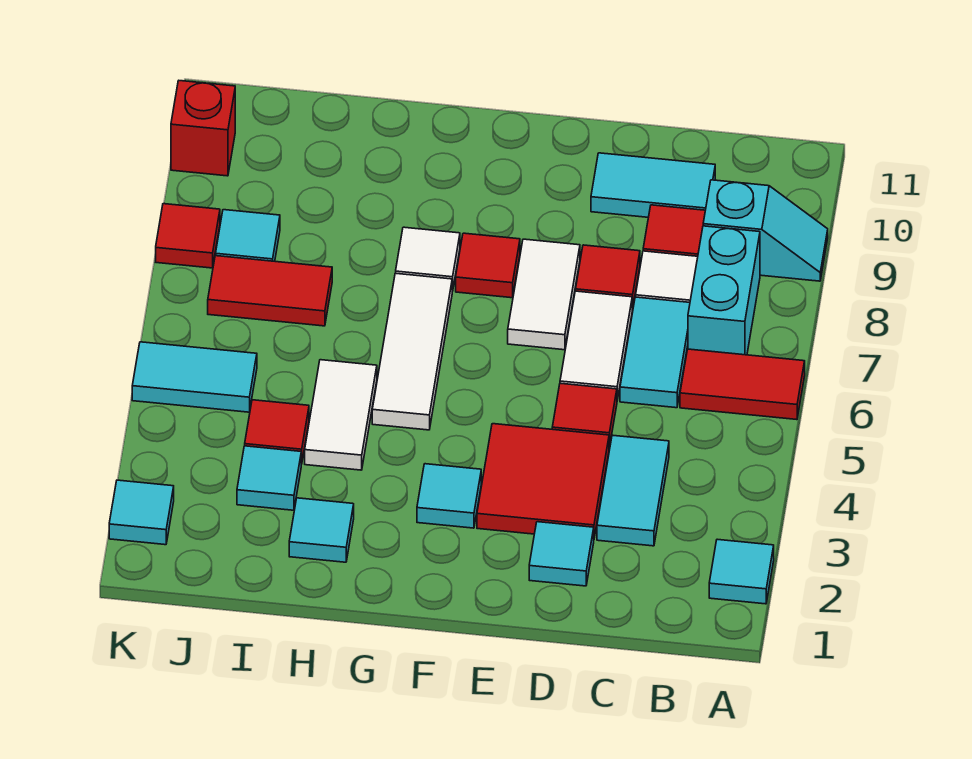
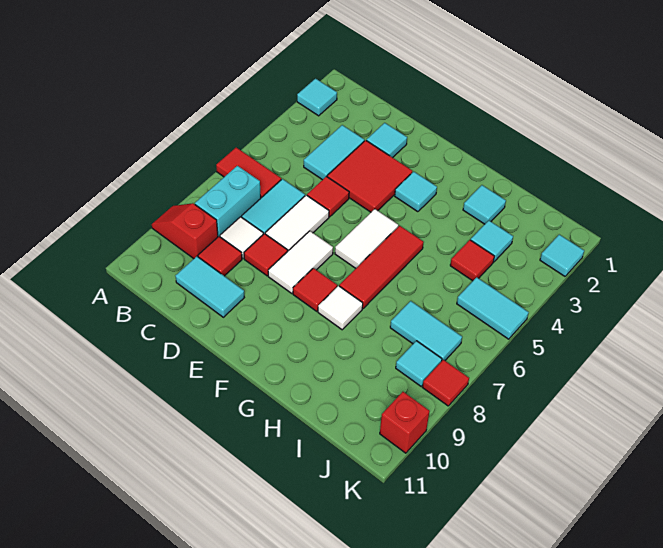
cyan 1x2 slope [703,180,828,281] -> red 1x2 slope [152,203,218,259]
white 1x3 tile [372,273,452,430] -> red 1x3 tile [339,226,424,308]
white 1x2 tile [305,360,377,470] -> white 1x2 tile moved to [335,209,398,268]
red 1x2 tile [208,256,332,326] -> cyan 1x2 tile [390,301,462,360]

